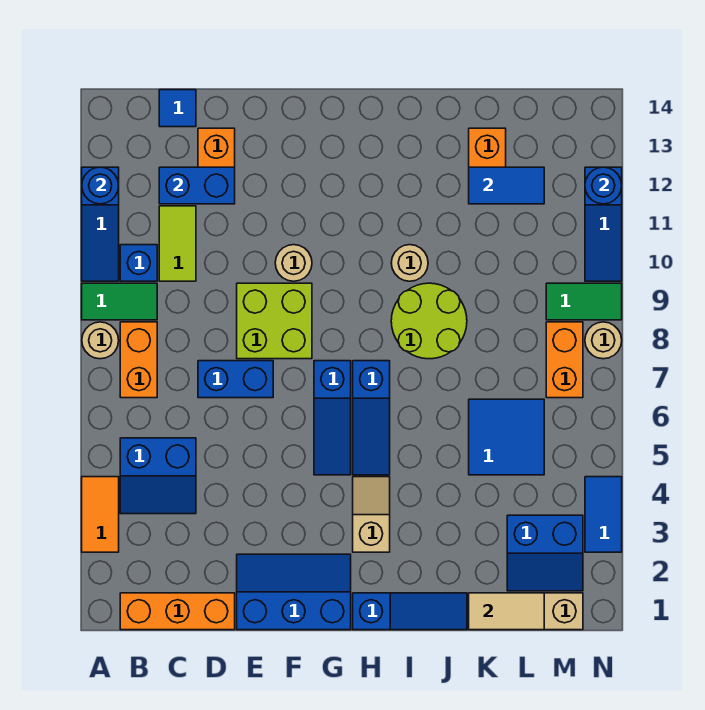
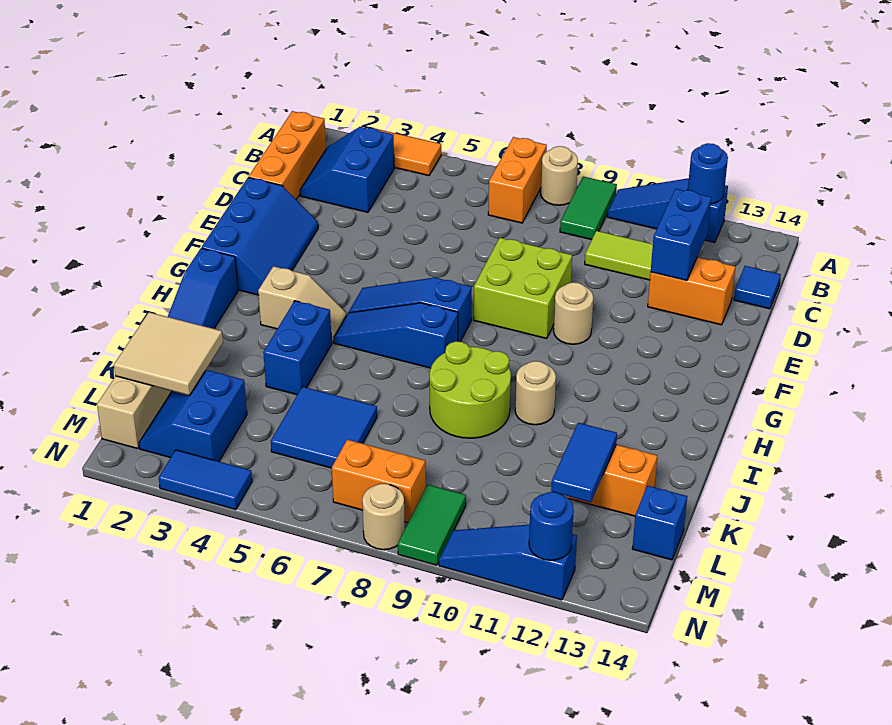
blue 2x2 slope [120,438,196,514] -> blue 2x2 slope moved to [300,127,394,212]
orange 1x2 brick [120,322,157,398] -> orange 1x2 brick turned to [488,137,547,223]
blue 1x1 brick [120,245,157,281] -> blue 1x1 brick moved to [632,486,687,560]
blue 1x2 brick [198,361,273,398] -> blue 1x2 brick moved to [263,301,332,395]
tan 1x2 tile [469,593,544,630] -> tan 2x2 tile [114,312,223,396]

